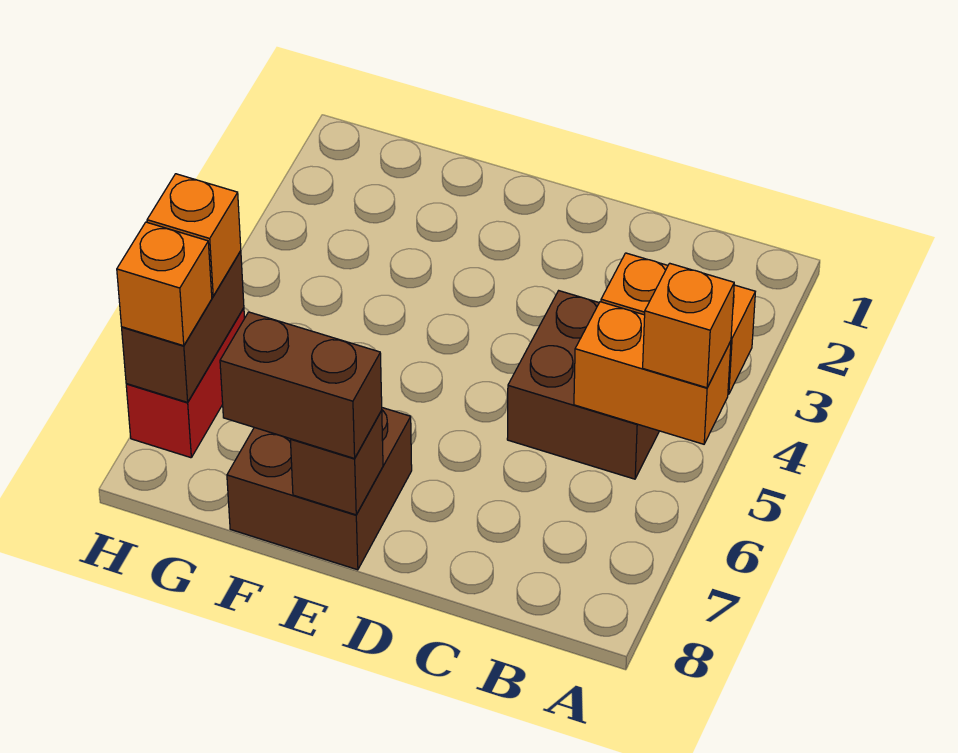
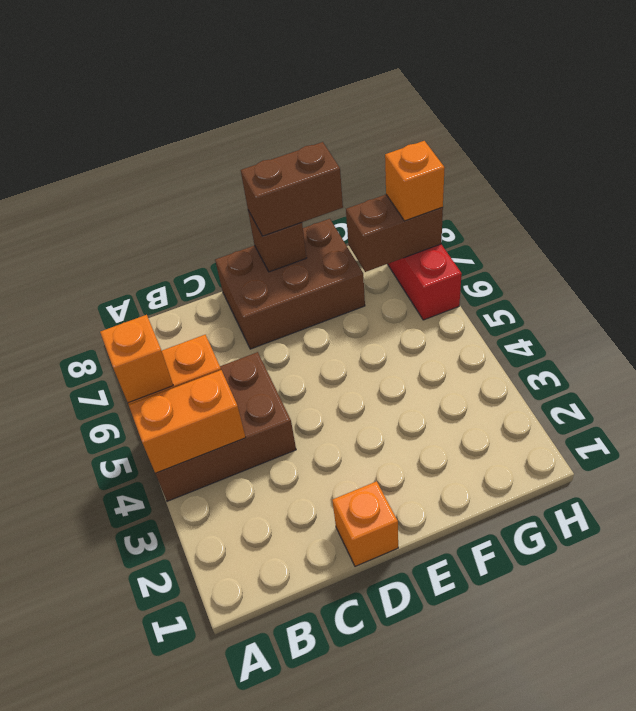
brown 2x2 brick [507,291,659,479] -> brown 2x3 brick [155,352,296,501]
brown 2x2 brick [227,408,412,570] -> brown 2x3 brick [215,219,365,349]
brown 1x2 brick [122,251,244,402] -> brown 1x2 brick turned to [346,195,443,272]
orange 1x1 brick [147,174,241,296] -> orange 1x1 brick moved to [332,481,398,566]

